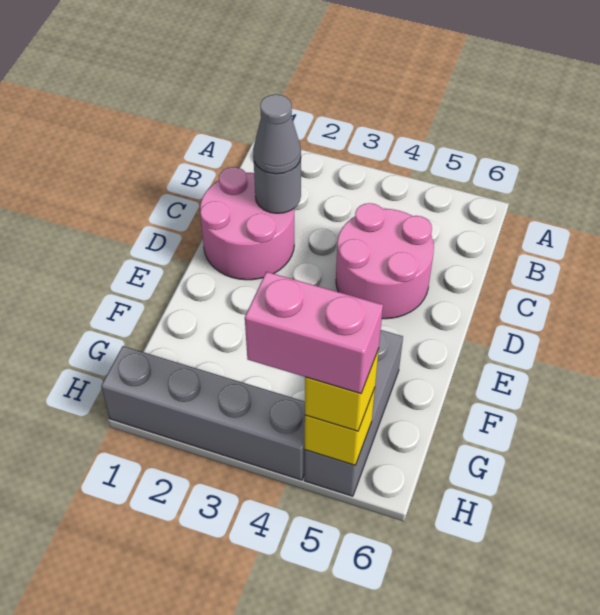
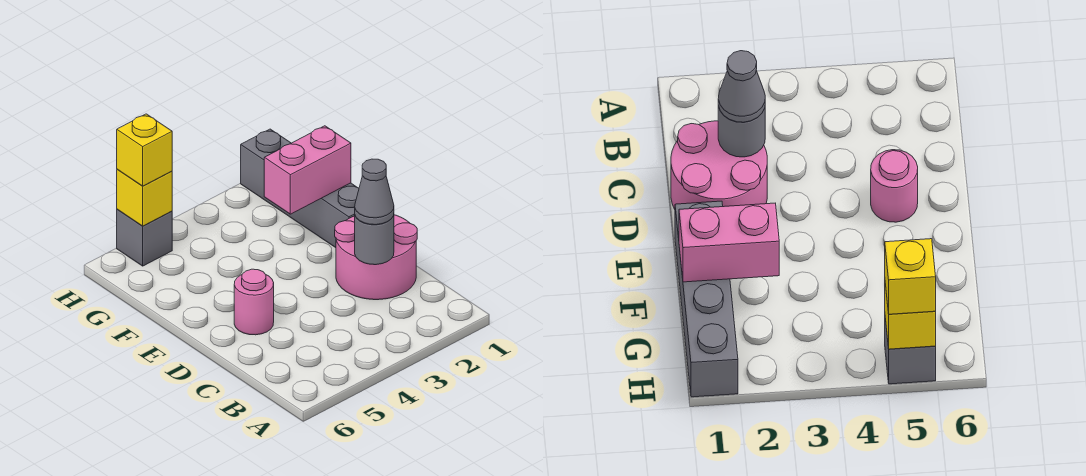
pink 2x2 round brick [336,203,434,319] -> pink 1x1 round brick [234,269,274,335]
grey 1x3 brick [304,330,403,496] -> grey 1x1 brick [117,209,172,266]
grey 1x4 brick [101,346,305,480] -> grey 1x4 brick turned to [241,129,359,248]
pink 1x2 brick [245,272,383,394] -> pink 1x2 brick moved to [264,126,351,214]

